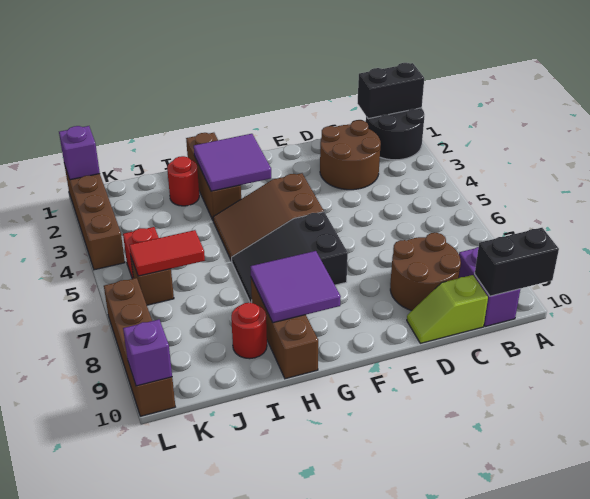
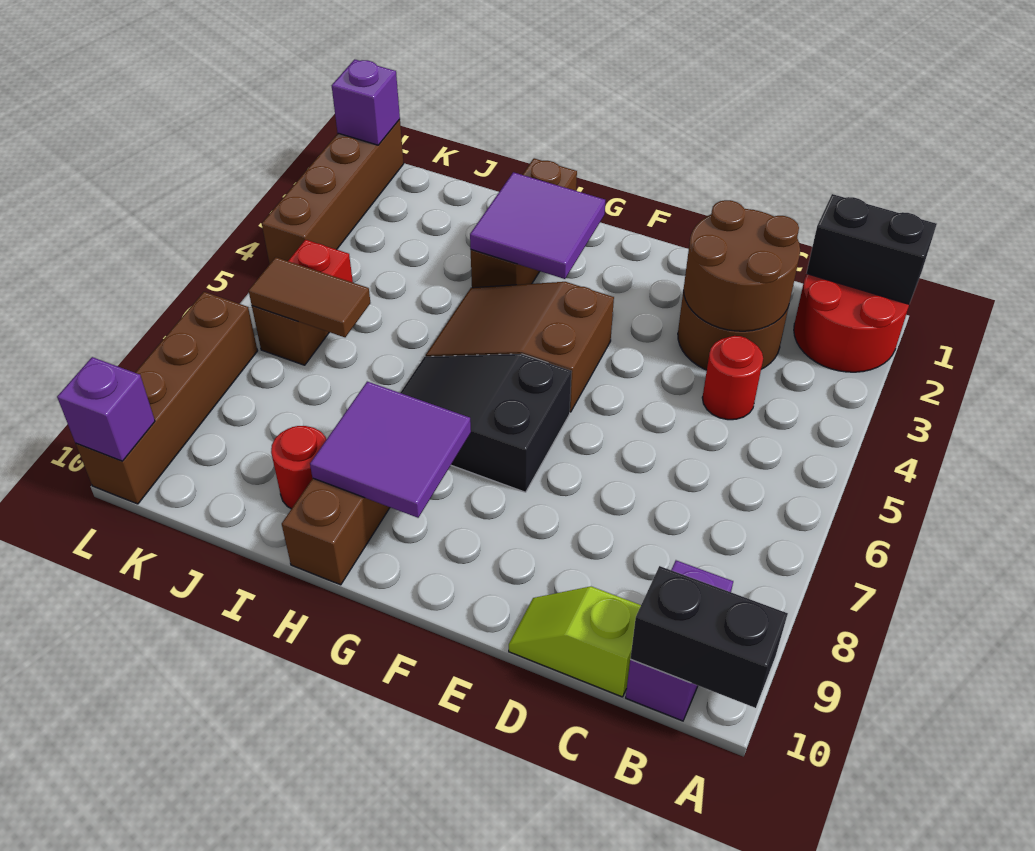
black 2x2 round brick [366,108,424,160] -> red 2x2 round brick [794,274,909,372]
brown 2x2 round brick [390,233,461,311] -> brown 2x2 round brick moved to [684,200,800,331]
red 1x1 round brick [167,156,199,206] -> red 1x1 round brick moved to [702,336,763,420]
red 1x2 tile [129,230,205,276] -> brown 1x2 tile [249,257,370,337]

